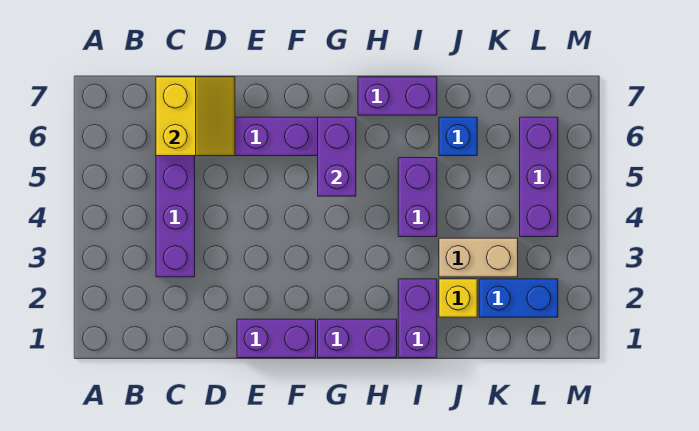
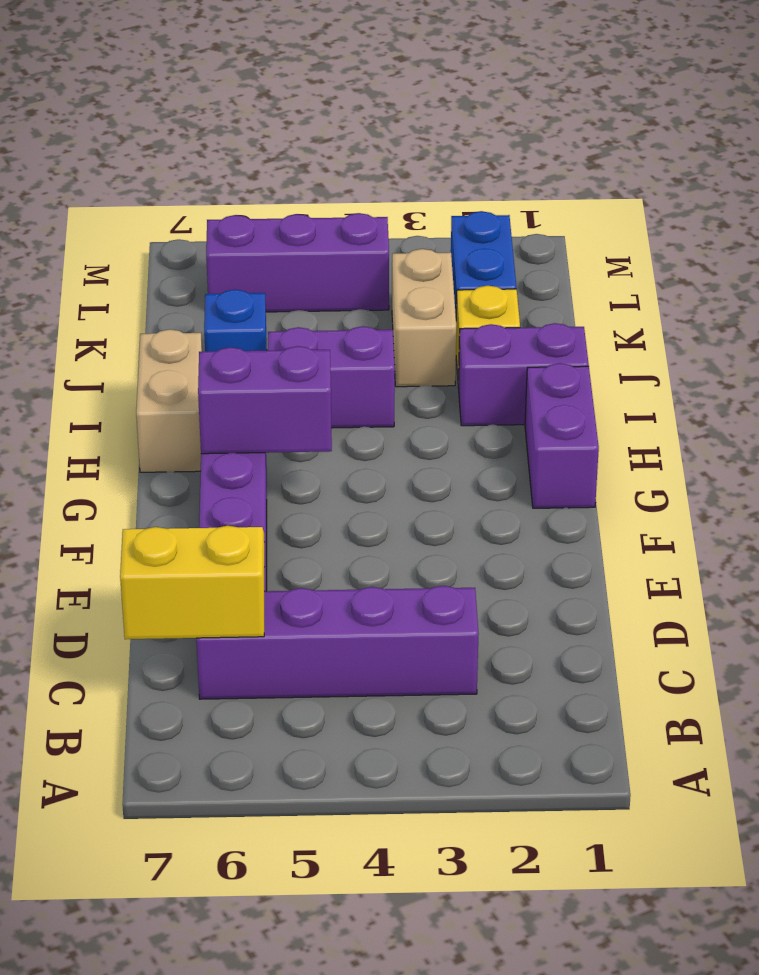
purple 1x2 brick [237,319,316,358] -> none
purple 1x2 brick [358,77,437,115] -> tan 1x2 brick [136,329,202,472]

